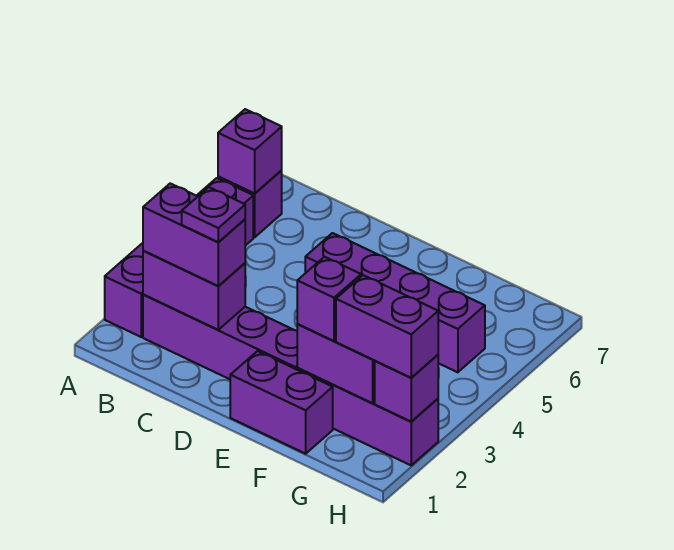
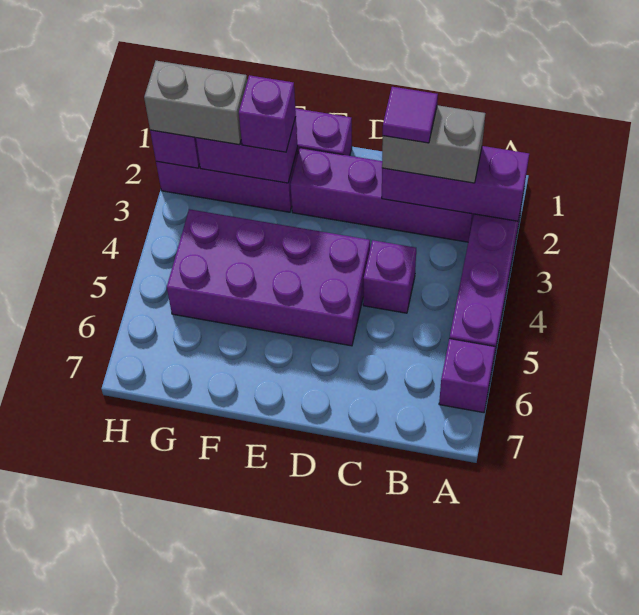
purple 1x1 brick [218,109,282,194] -> purple 1x1 brick moved to [363,240,416,313]
purple 1x2 brick [143,251,245,330] -> purple 1x3 brick [382,146,529,221]
purple 1x2 brick [143,183,245,286] -> grey 1x2 brick [382,105,485,183]
purple 1x1 plate [182,187,245,242] -> purple 1x1 tile [383,87,438,143]
purple 1x4 brick [305,233,485,372] -> purple 2x4 brick [167,209,370,346]
purple 1x2 brick [336,275,438,378] -> grey 1x2 brick [144,61,247,145]

